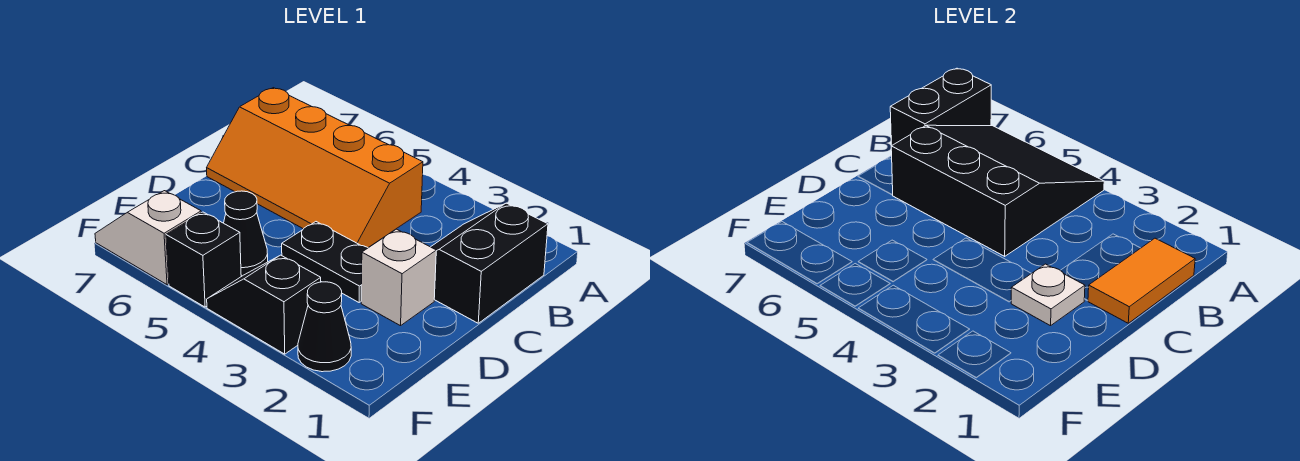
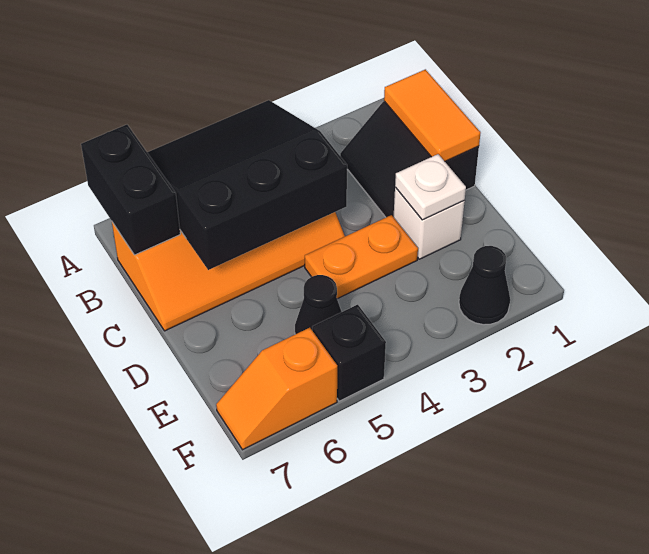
black 1x2 plate [282,222,368,302] -> orange 1x2 plate [305,215,418,299]
black 1x2 slope [207,255,321,354] -> none
white 1x2 slope [95,191,201,285] -> orange 1x2 slope [216,328,337,450]

